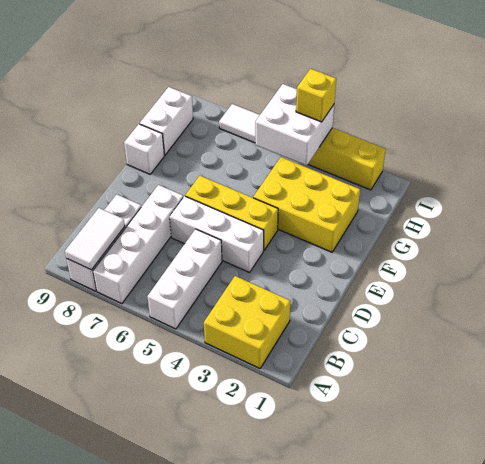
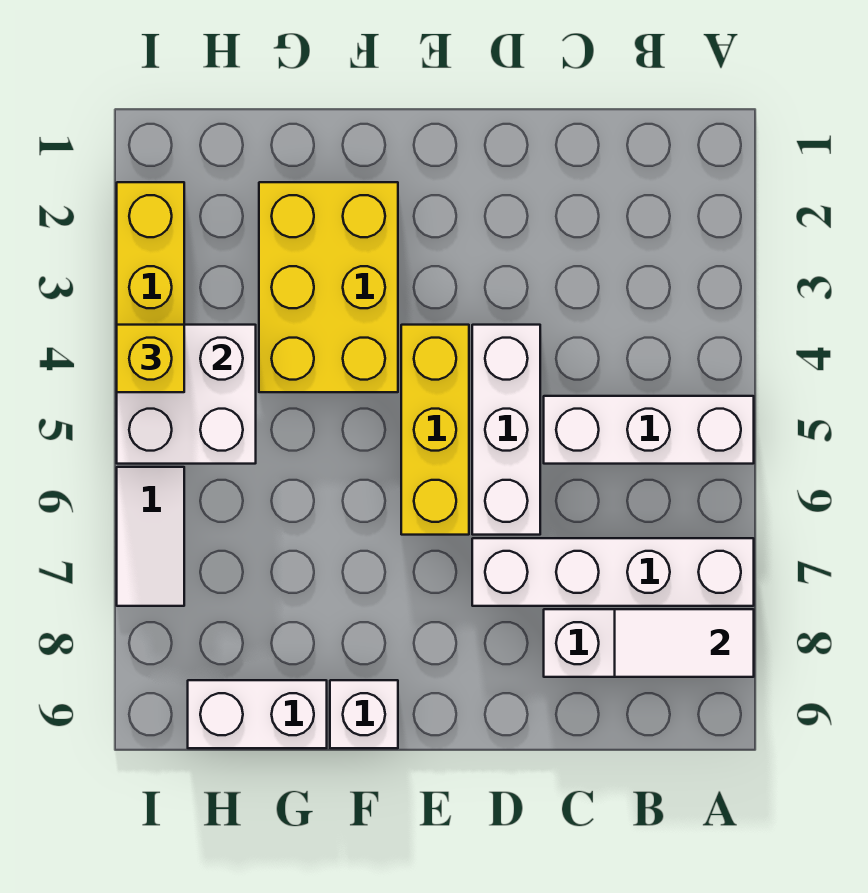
yellow 2x2 brick [204,276,290,368] -> none

